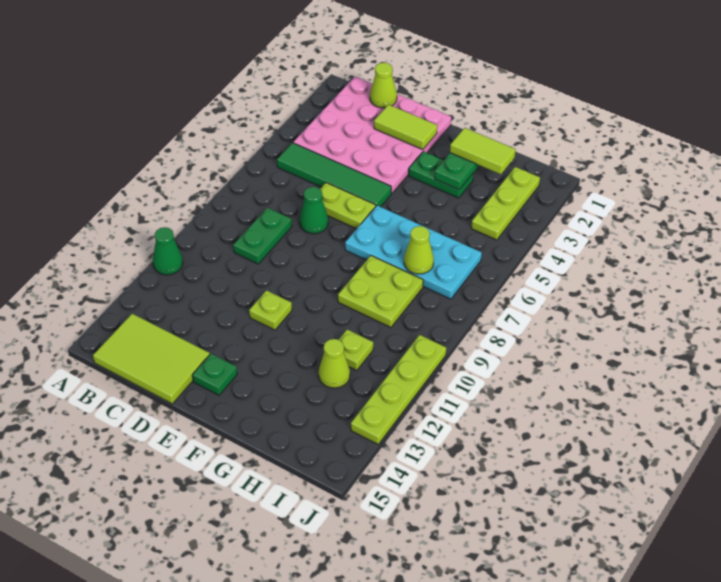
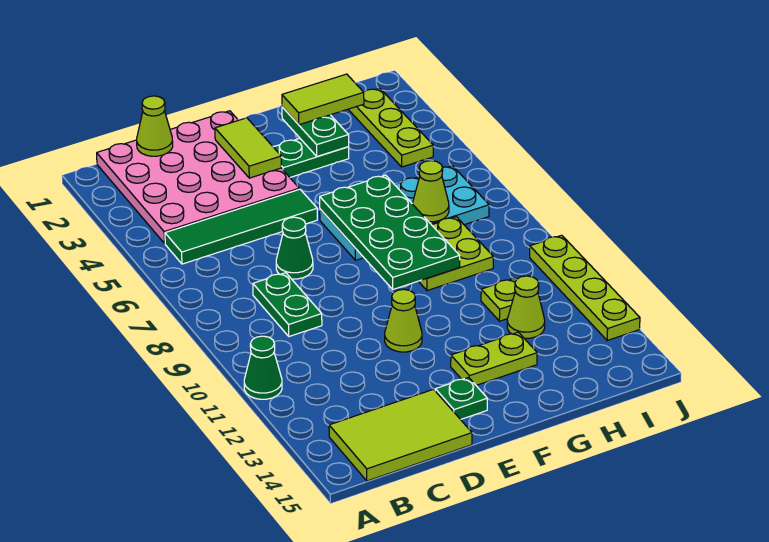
lime 1x2 tile [374,105,437,149] -> lime 1x2 tile turned to [215,118,281,178]
lime 1x2 plate [320,183,376,229] -> lime 1x2 plate moved to [451,332,537,385]
lime 1x1 plate [249,290,292,330] -> lime 1x1 cone [385,289,422,352]
none -> green 2x4 plate [320,175,460,289]

